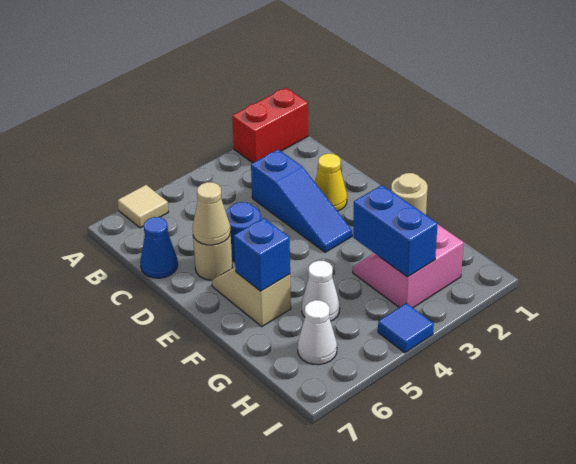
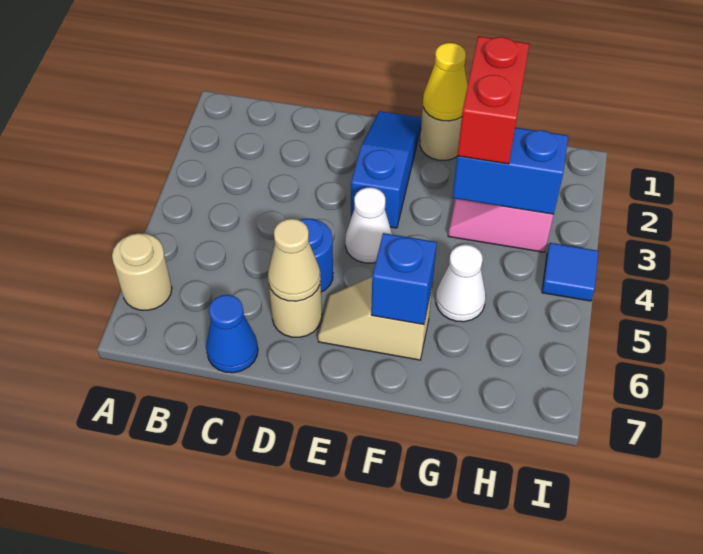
red 1x2 brick [232,88,308,163] -> red 1x2 brick moved to [457,36,529,164]
tan 1x1 tile [118,185,168,228] -> tan 1x1 round brick [112,233,172,310]
blue 1x3 slope [251,150,352,252] -> blue 1x3 slope turned to [351,111,422,228]
yellow 1x1 cone [315,154,347,211] -> yellow 1x1 cone moved to [423,43,468,121]
white 1x1 cone [298,300,337,365] -> white 1x1 cone moved to [345,187,392,263]

